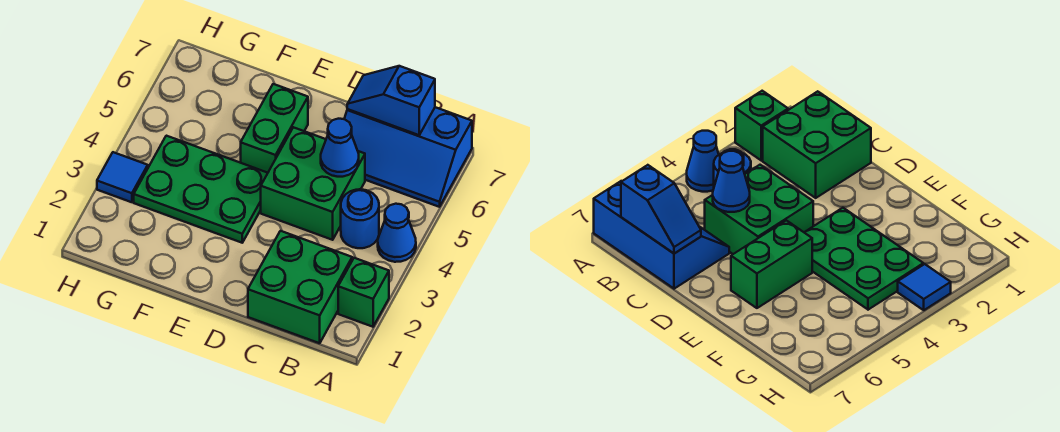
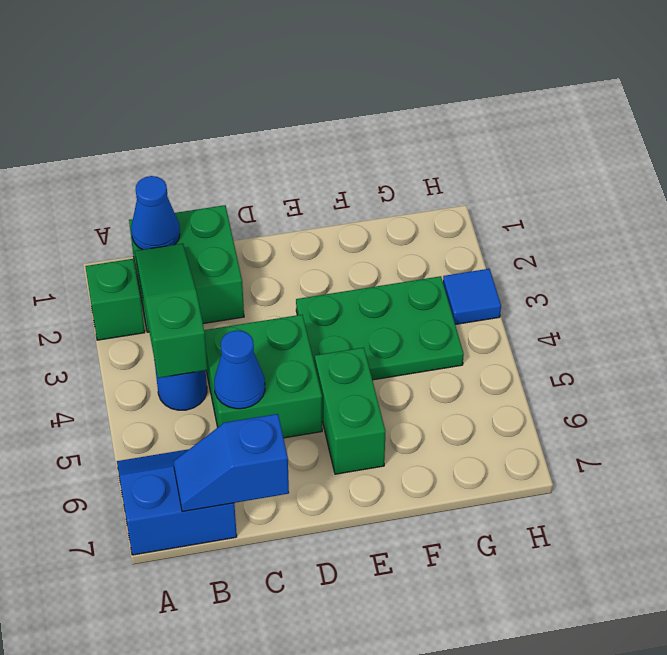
blue 1x1 cone [378,204,416,262] -> blue 1x1 cone moved to [131,176,180,250]
blue 2x3 slope [344,107,472,207] -> blue 2x2 slope [117,449,237,555]
none -> green 1x3 slope [135,244,208,378]
blue 1x2 slope [347,66,435,135] -> blue 1x2 slope turned to [173,414,289,512]

